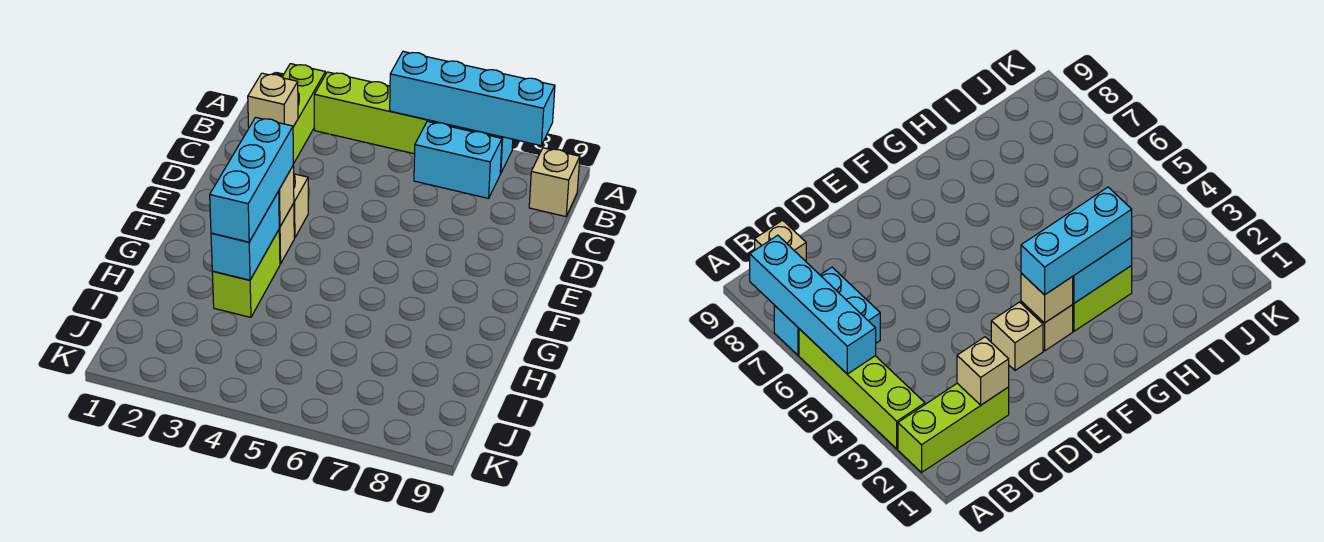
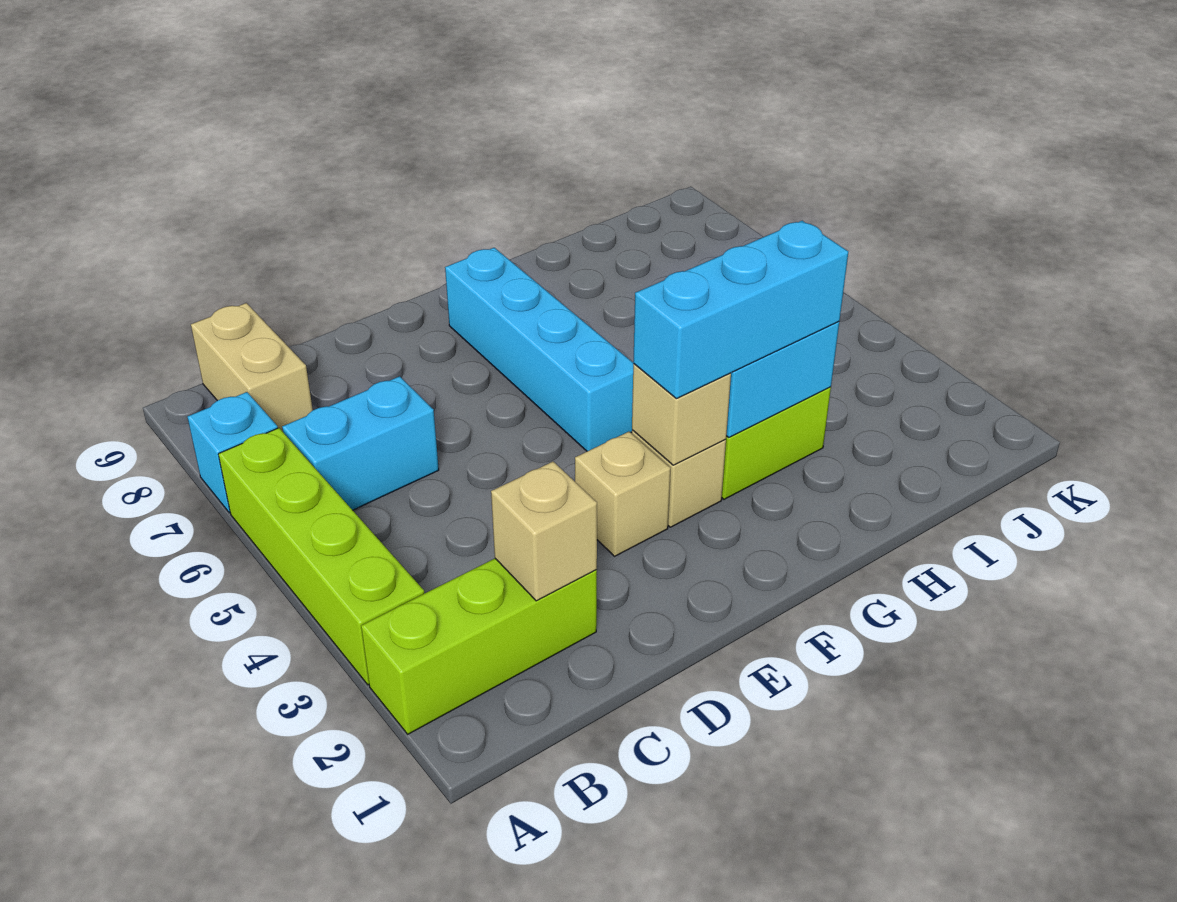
cyan 1x4 brick [390,51,555,146] -> cyan 1x4 brick moved to [445,248,634,451]
cyan 1x2 brick [414,121,502,198] -> cyan 1x2 brick turned to [282,376,439,510]
tan 1x1 brick [529,148,580,217] -> tan 1x2 brick [191,303,313,432]

